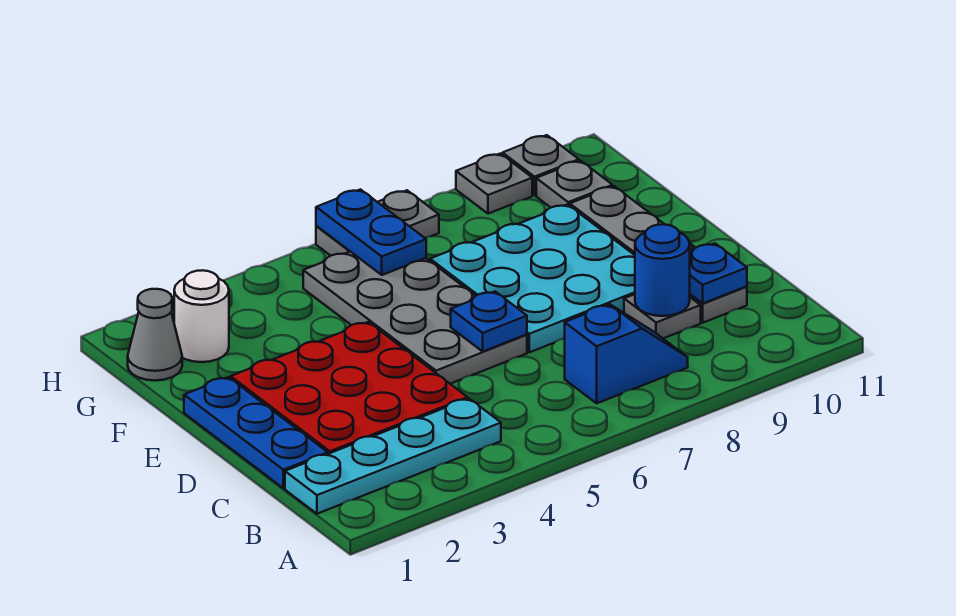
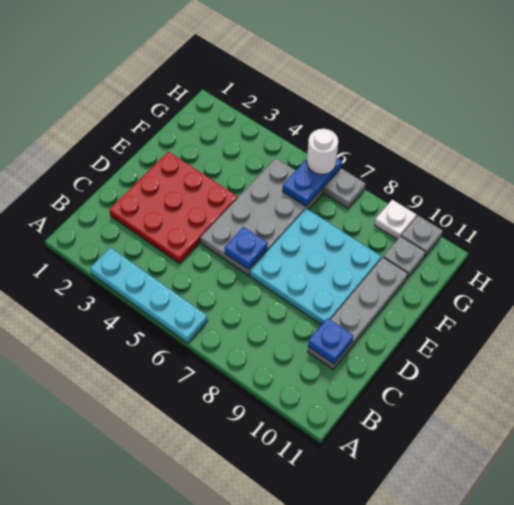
cyan 1x4 plate [285,399,501,514] -> cyan 1x4 plate moved to [90,248,208,343]
blue 1x2 slope [565,304,688,403] -> none
blue 1x3 plate [184,377,328,488] -> none
grey 1x1 plate [624,294,701,338] -> none
blue 1x1 round brick [635,224,690,316] -> none
grey 1x1 cone [128,289,182,381] -> none
white 1x1 round brick [174,270,229,362] -> white 1x1 round brick moved to [307,129,338,174]
grey 1x1 plate [456,154,532,214] -> white 1x1 plate [375,200,417,240]

